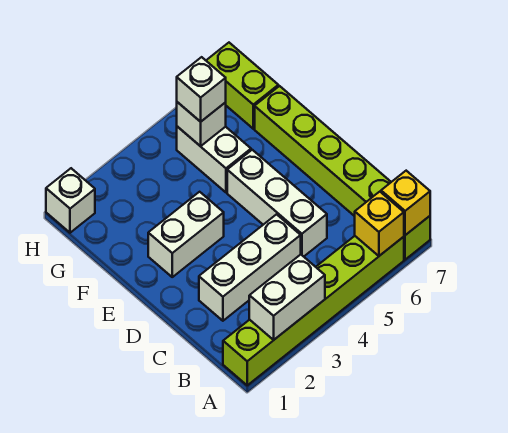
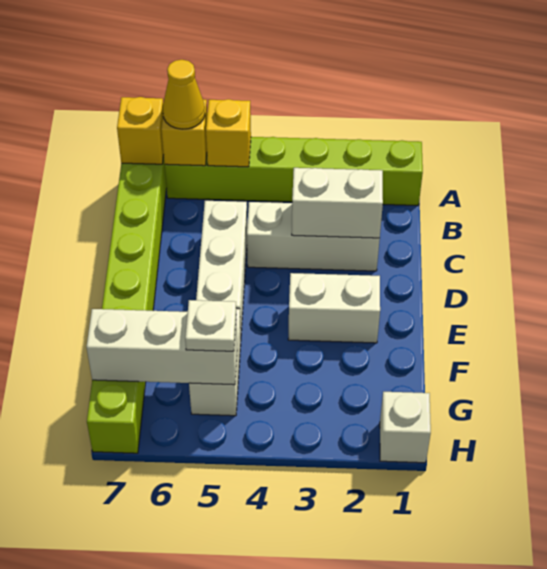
white 1x2 brick [249,255,325,340] -> white 1x2 brick moved to [292,168,383,238]
none -> yellow 1x1 brick [206,99,251,167]
none -> yellow 1x1 cone [163,60,205,129]
white 1x1 brick [177,102,226,146] -> white 1x3 brick [86,309,237,385]
white 1x1 brick [177,57,226,122] -> white 1x1 plate [185,300,236,351]

